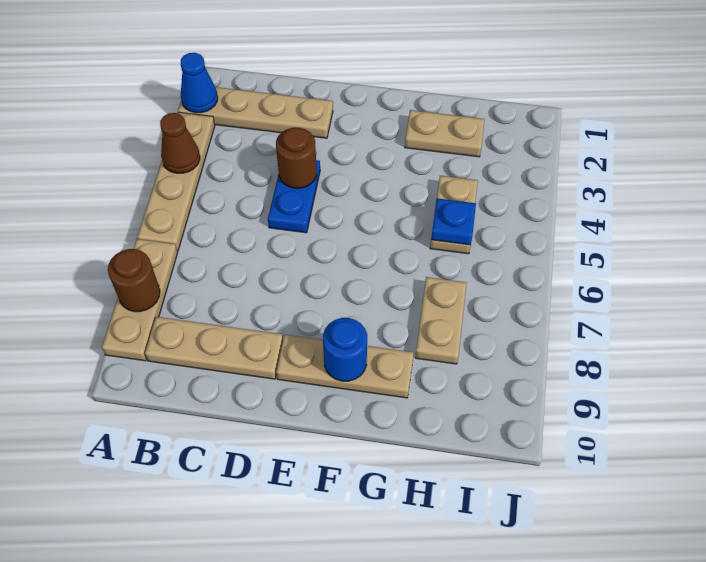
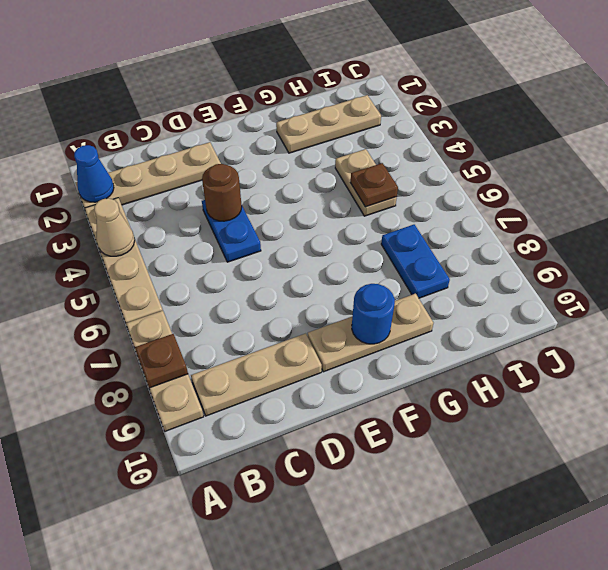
brown 1x1 cone [160,113,200,173] -> tan 1x1 cone [94,198,135,256]
brown 1x1 round brick [108,249,160,312] -> brown 1x1 plate [135,334,188,388]
tan 1x2 plate [405,110,484,157] -> tan 1x3 plate [276,95,381,153]
blue 1x1 plate [431,198,476,245] -> brown 1x1 plate [350,163,398,207]
tan 1x2 plate [415,277,466,364] -> blue 1x2 plate [381,225,450,298]

